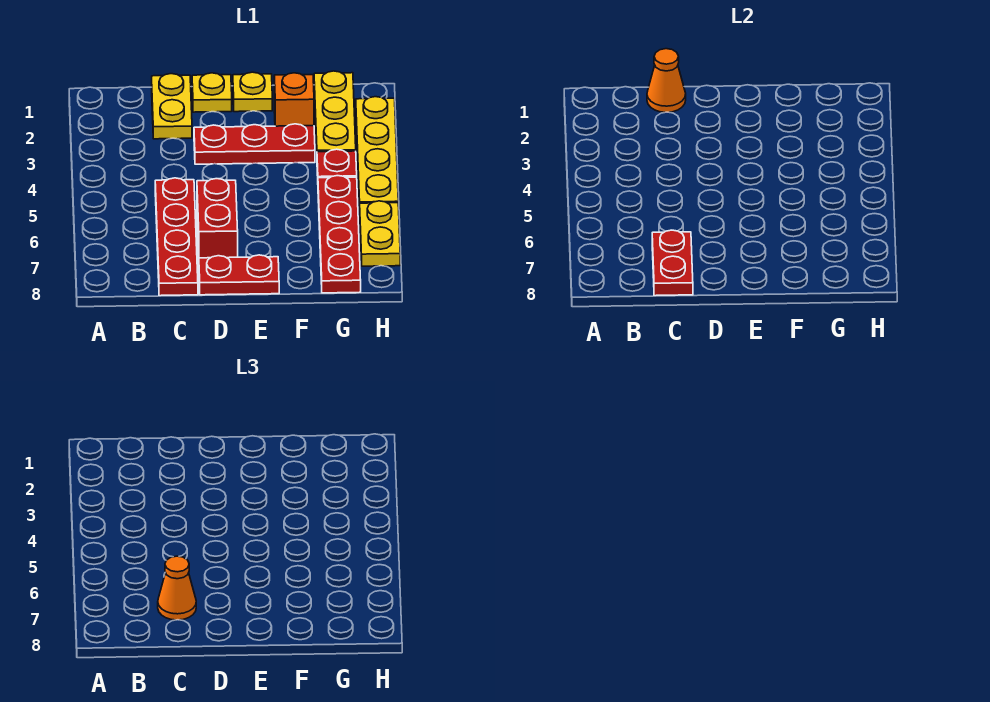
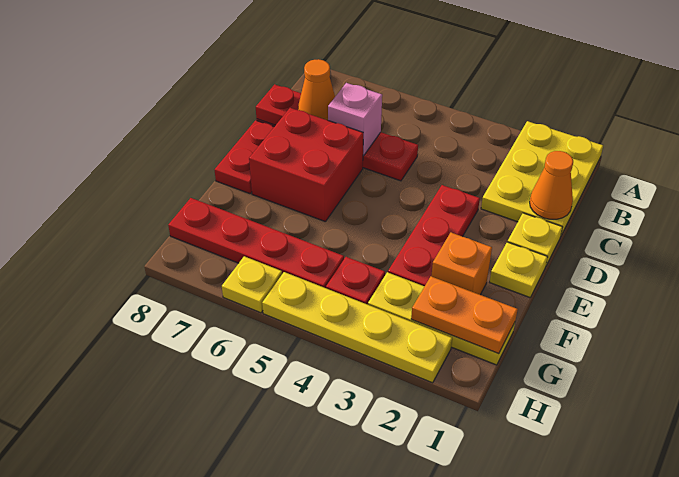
yellow 1x2 plate [152,74,192,139] -> yellow 2x3 plate [481,121,603,236]
none -> pink 1x1 brick [328,83,382,156]
red 1x2 brick [197,179,238,259] -> red 2x2 brick [249,108,363,222]
none -> orange 1x2 plate [411,277,518,354]
yellow 1x2 plate [360,201,400,266] -> yellow 1x1 plate [222,256,282,313]

